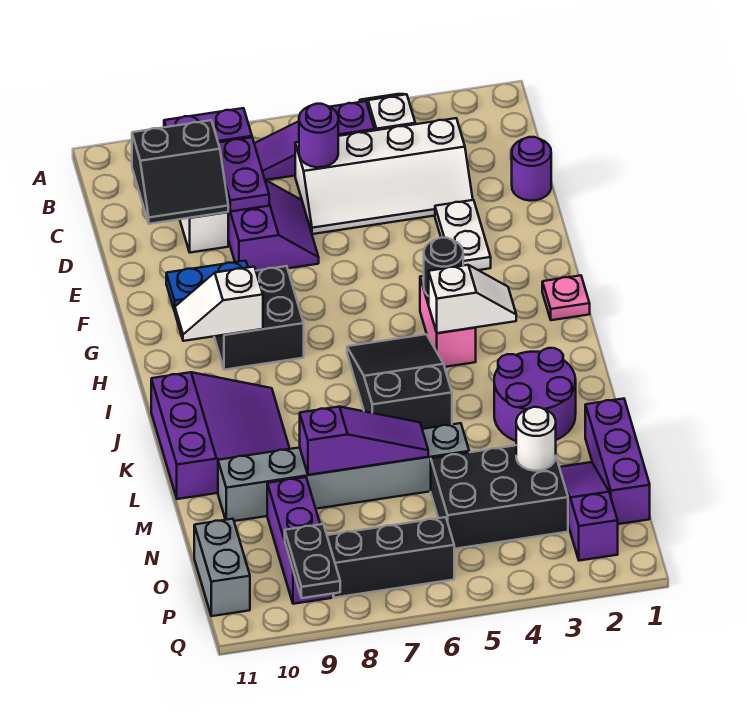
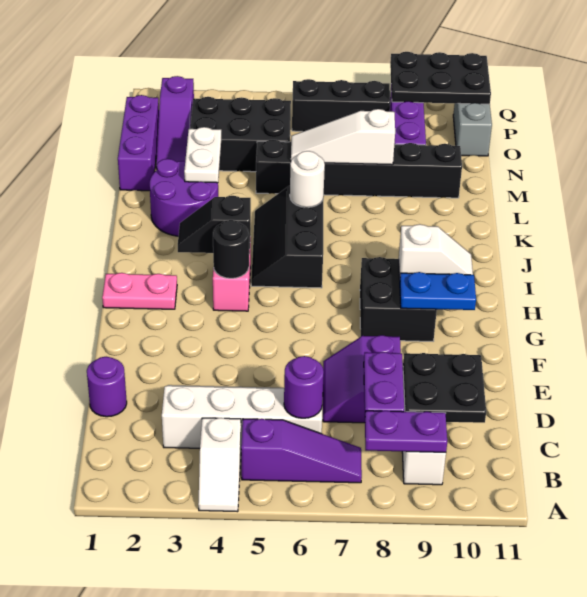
black 2x2 slope [132,120,228,224] -> black 2x2 plate [403,353,486,423]
white 1x2 plate [435,200,491,270] -> white 1x2 plate moved to [184,127,221,183]
pink 1x1 plate [542,275,590,320] -> pink 1x2 plate [102,273,177,309]
white 1x2 slope [429,265,516,333] -> black 1x2 slope [178,196,251,254]
black 2x3 slope [347,334,452,429] -> black 2x3 slope turned to [251,186,323,288]
purple 3x3 slope [151,372,290,499] -> none
grey 1x6 brick [218,423,469,521] -> black 1x6 brick [256,140,462,198]
purple 1x3 slope [300,407,428,475] -> white 1x3 slope [291,109,395,165]
white 1x1 round brick [516,407,556,471] -> white 1x1 round brick moved to [290,151,325,207]
black 1x2 plate [285,524,340,598] -> black 2x3 plate [390,52,491,104]

